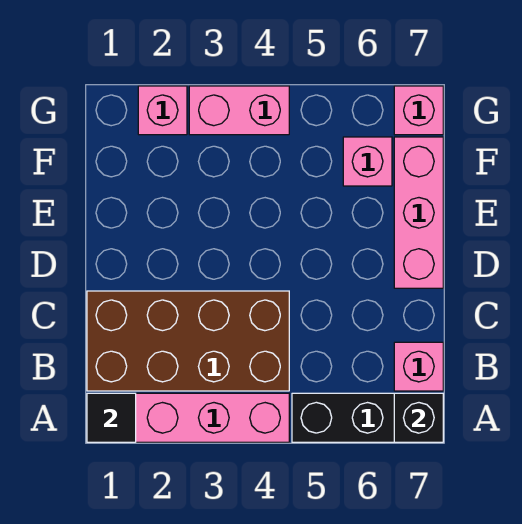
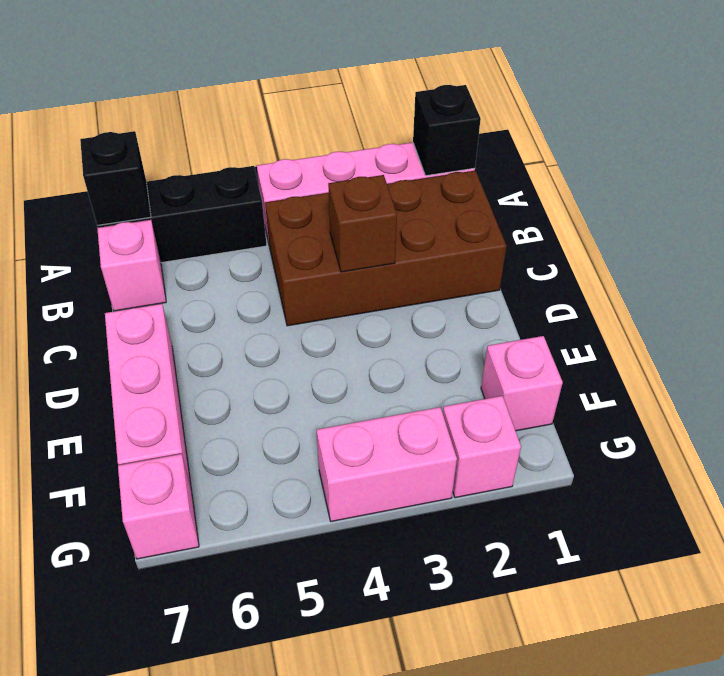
black 1x1 tile [87,393,136,442] -> black 1x1 brick [413,85,481,176]
none -> brown 1x1 brick [328,175,397,272]
pink 1x1 brick [343,137,392,186] -> pink 1x1 brick moved to [481,336,563,431]

